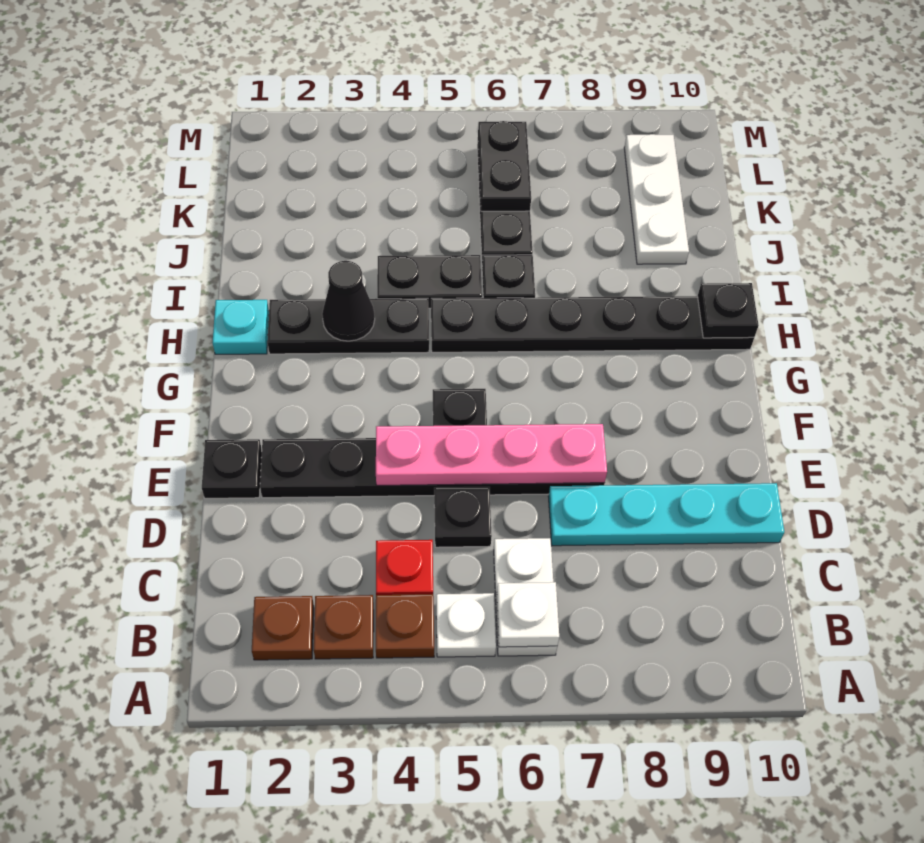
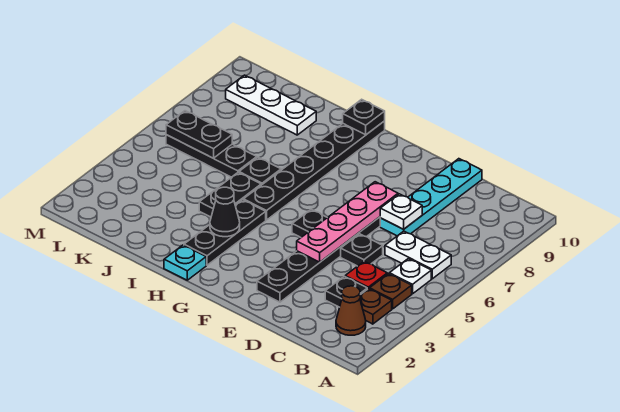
brown 1x1 plate [252,596,314,660] -> brown 1x1 cone [336,286,366,335]
white 1x1 plate [497,582,559,647] -> white 1x1 plate moved to [380,194,422,229]
black 1x1 plate [202,439,262,498] -> black 1x1 plate moved to [325,276,367,307]

